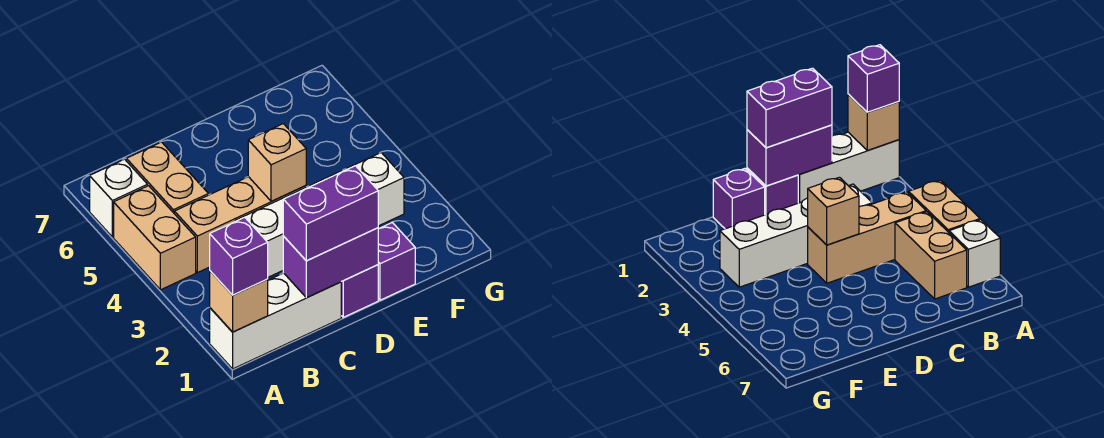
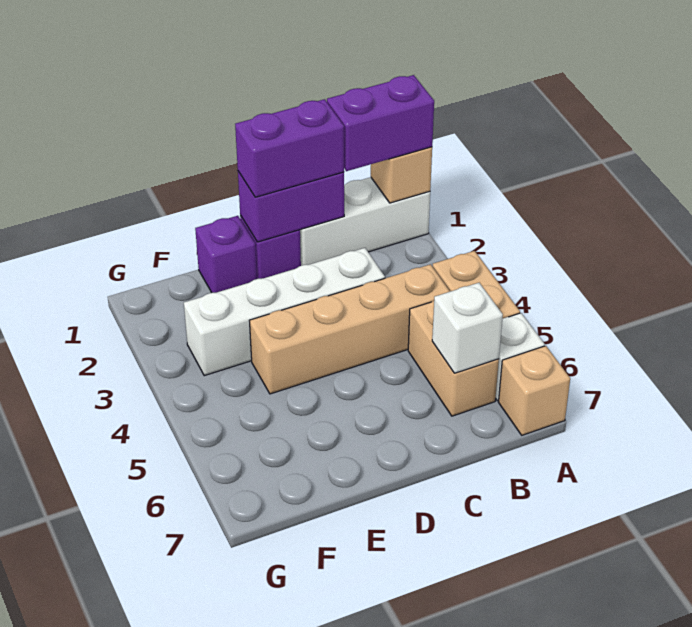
purple 1x1 brick [210,217,268,295] -> purple 1x2 brick [327,75,434,171]
tan 1x3 brick [174,177,306,273] -> tan 1x4 brick [249,264,450,394]
none -> white 1x1 brick [432,283,503,373]
tan 1x1 brick [248,124,306,201] -> tan 1x1 brick moved to [499,346,570,435]

